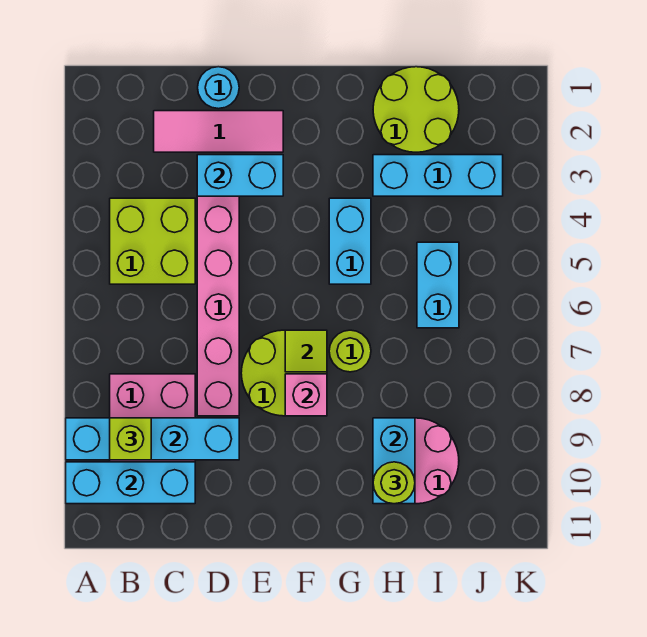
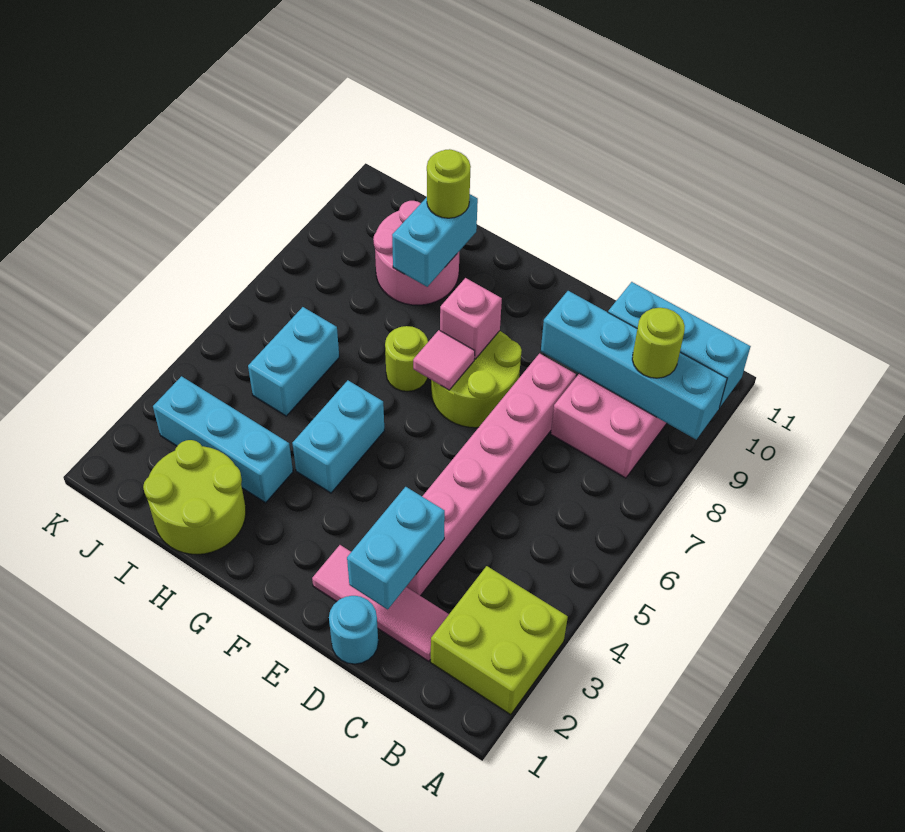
lime 2x2 brick [110,198,195,284] -> lime 2x2 brick moved to [431,566,568,715]
lime 1x1 brick [110,418,151,460] -> lime 1x1 round brick [632,308,685,378]
cyan 1x2 brick [197,155,283,196] -> cyan 1x2 brick turned to [347,487,445,609]
lime 1x1 tile [285,330,327,372] -> pink 1x1 tile [413,330,475,390]

